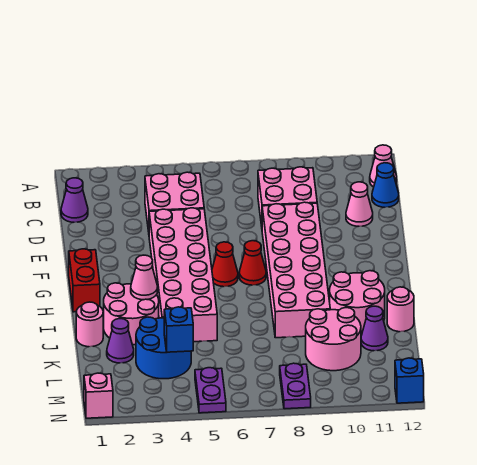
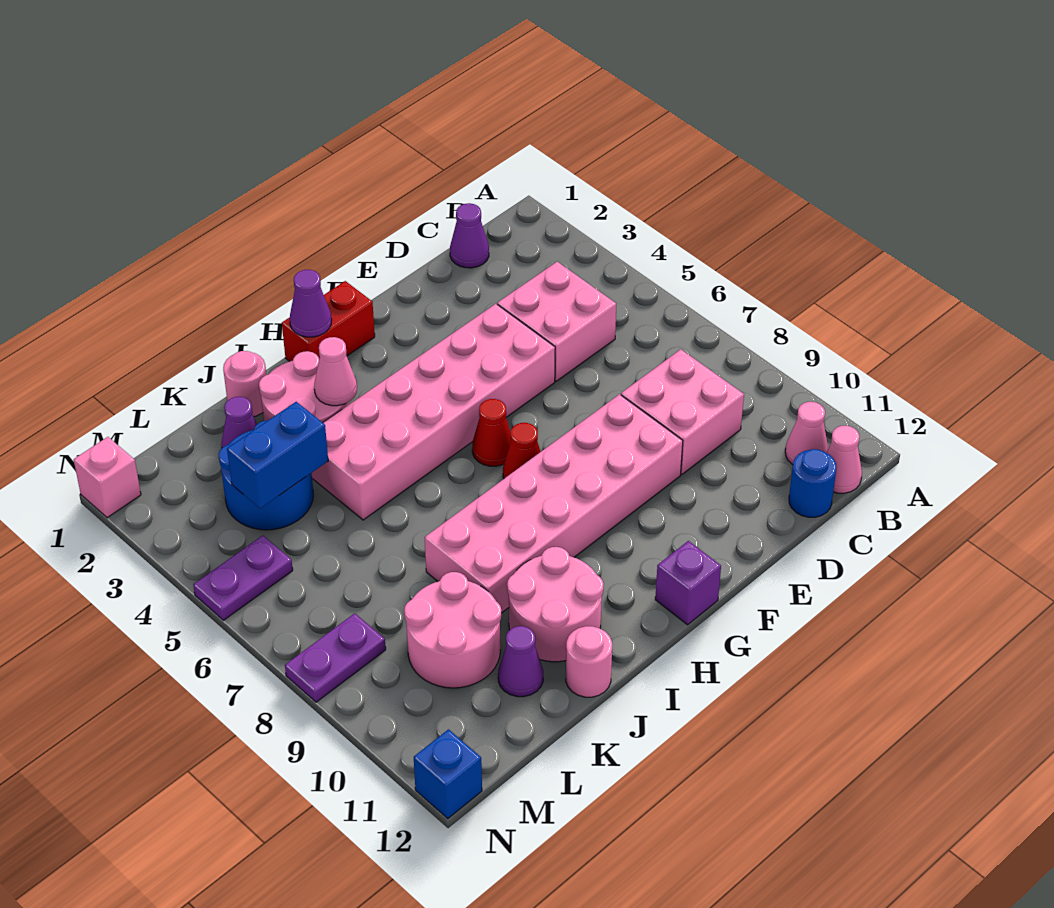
blue 1x1 cone [372,163,399,207] -> blue 1x1 round brick [789,449,837,517]
pink 1x1 cone [346,182,373,226] -> pink 1x1 cone moved to [785,402,828,465]
none -> purple 1x1 brick [655,541,721,625]
none -> purple 1x1 cone [290,270,332,337]
blue 1x1 brick [164,307,193,352] -> blue 1x2 brick [227,402,328,508]

